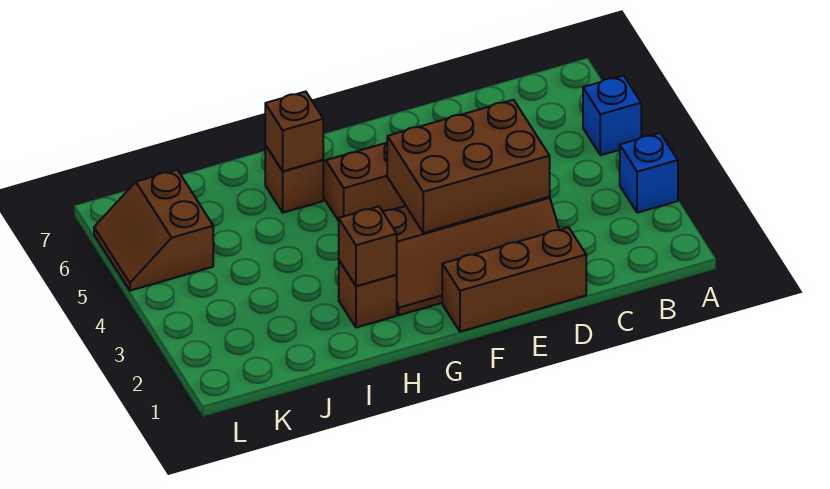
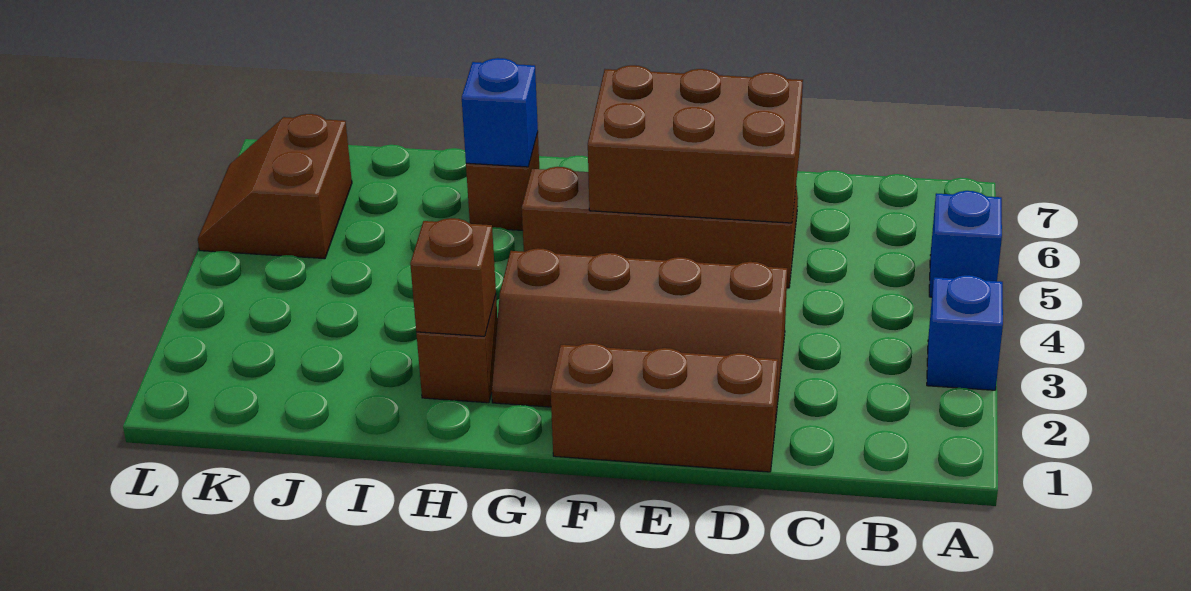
brown 2x3 brick [387,100,550,233] -> brown 2x3 brick moved to [588,65,803,223]
brown 1x1 brick [265,92,323,171] -> blue 1x1 brick [462,58,538,167]

